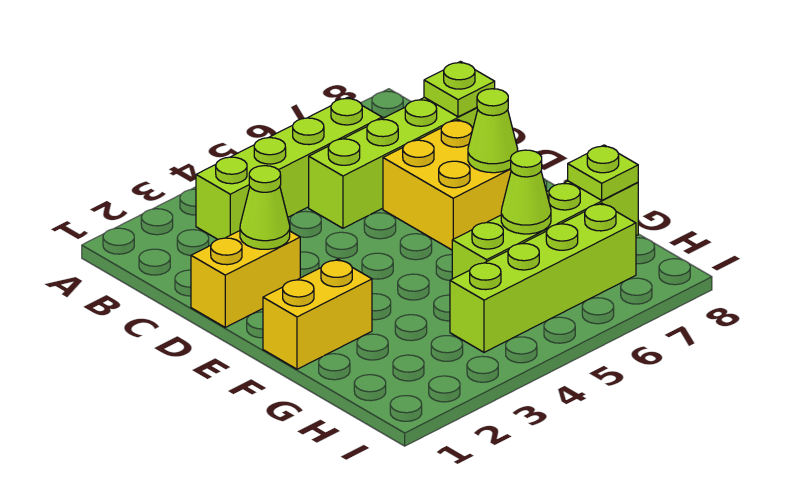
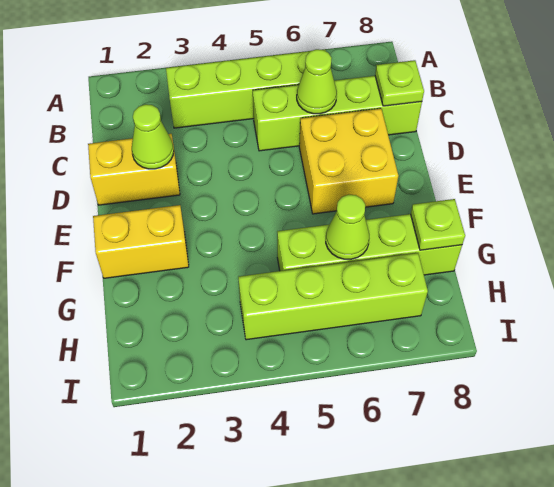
lime 1x1 cone [468,89,518,173] -> lime 1x1 cone moved to [297,49,337,114]

